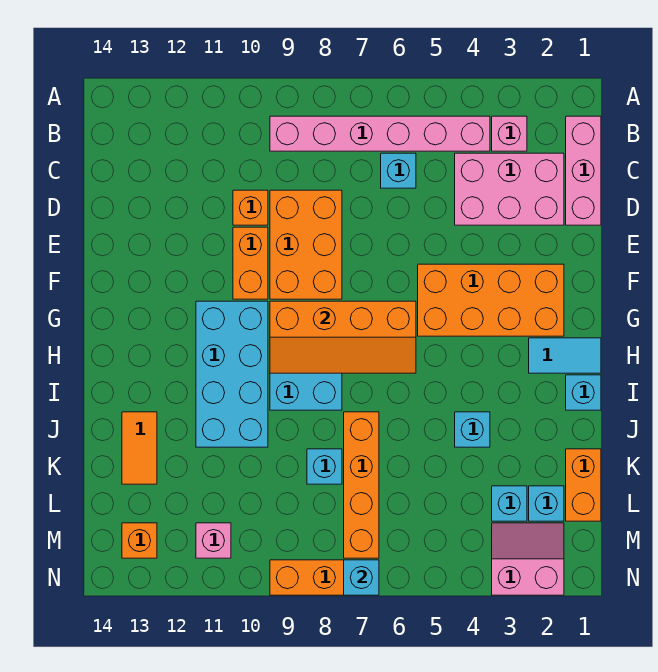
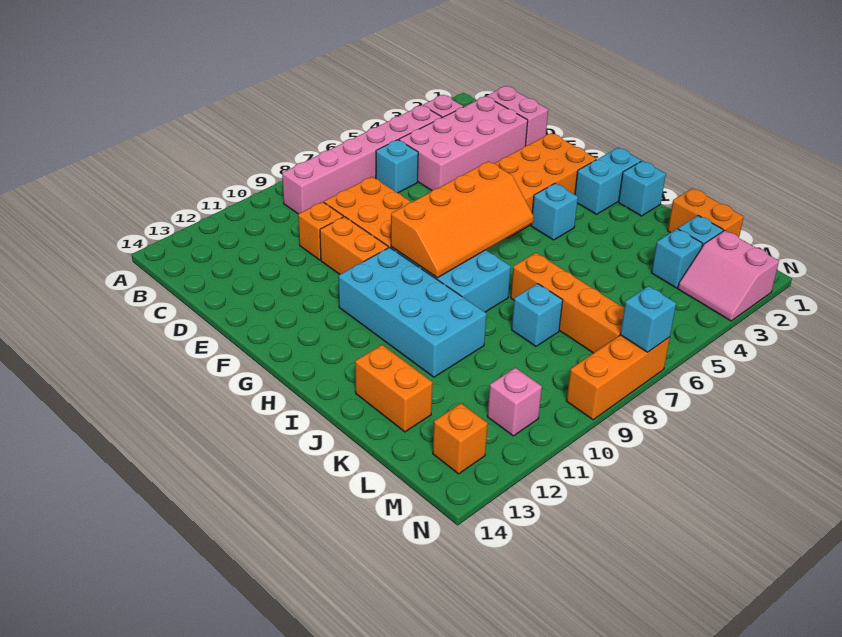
pink 1x3 brick [566,116,601,225] -> pink 1x2 brick [486,86,548,146]
pink 2x3 brick [455,153,564,225] -> pink 2x4 brick [399,96,528,190]
cyan 1x2 tile [529,338,601,373] -> cyan 1x2 brick [575,148,641,214]
cyan 1x1 brick [455,412,490,447] -> cyan 1x1 brick moved to [531,183,578,240]
orange 1x2 tile [122,412,157,484] -> orange 1x2 brick [355,345,433,432]
pink 2x2 slope [492,523,564,595] -> pink 2x2 slope turned to [678,230,779,321]

